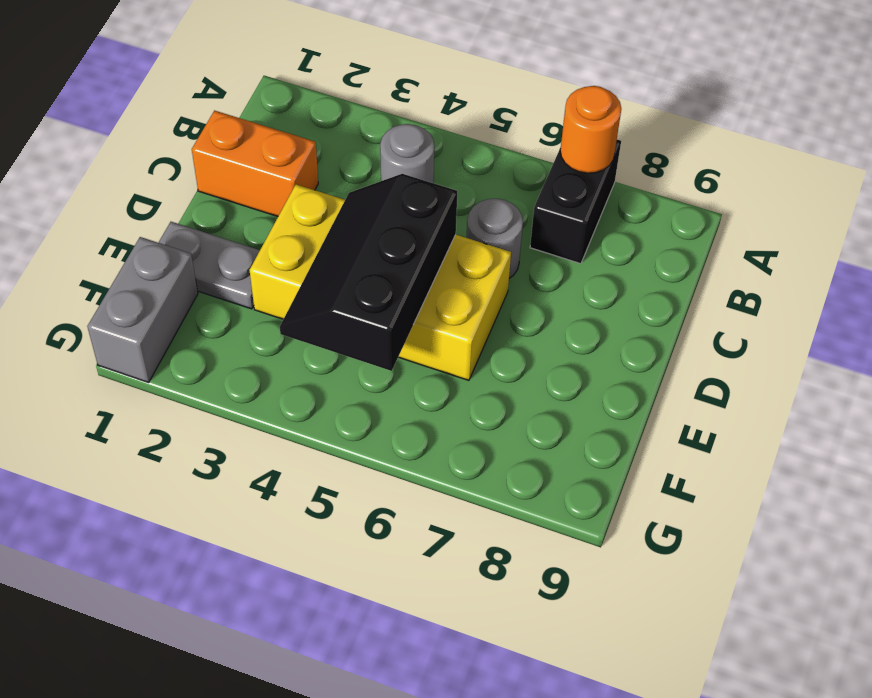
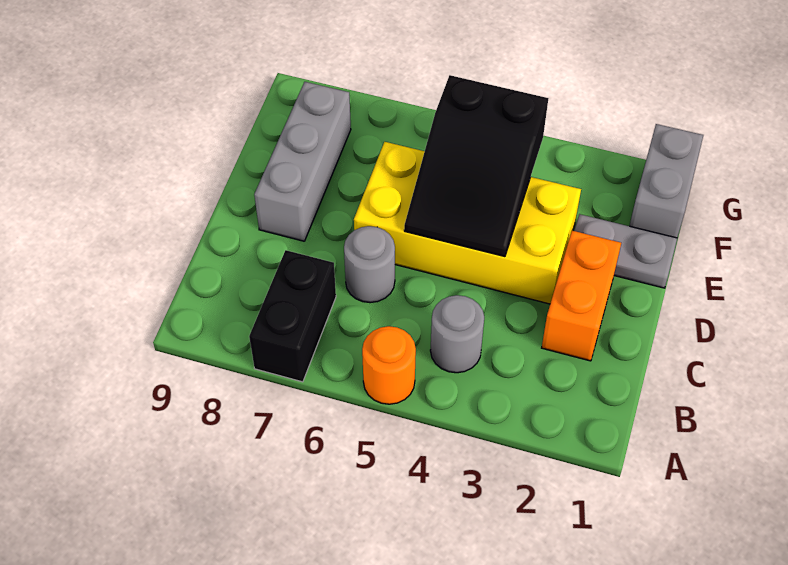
orange 1x1 round brick [560,86,621,173] -> orange 1x1 round brick moved to [362,326,416,404]
orange 1x2 brick [192,111,318,216] -> orange 1x2 brick turned to [542,231,621,361]
black 2x3 slope [280,174,457,371] -> black 2x3 slope turned to [404,75,548,257]
none -> grey 1x3 brick [254,82,351,241]

